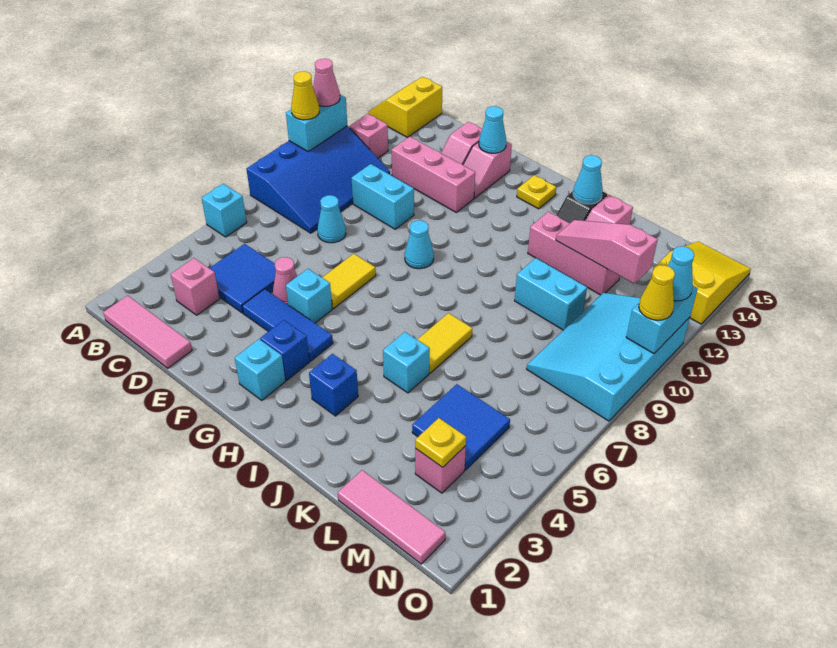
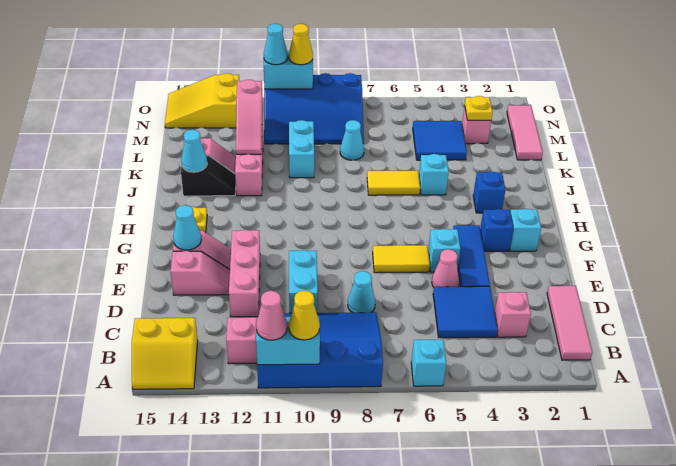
cyan 1x1 cone [405,220,434,269] -> cyan 1x1 cone moved to [340,120,364,160]
cyan 3x4 slope [527,293,690,421] -> blue 3x4 slope [264,73,364,144]

